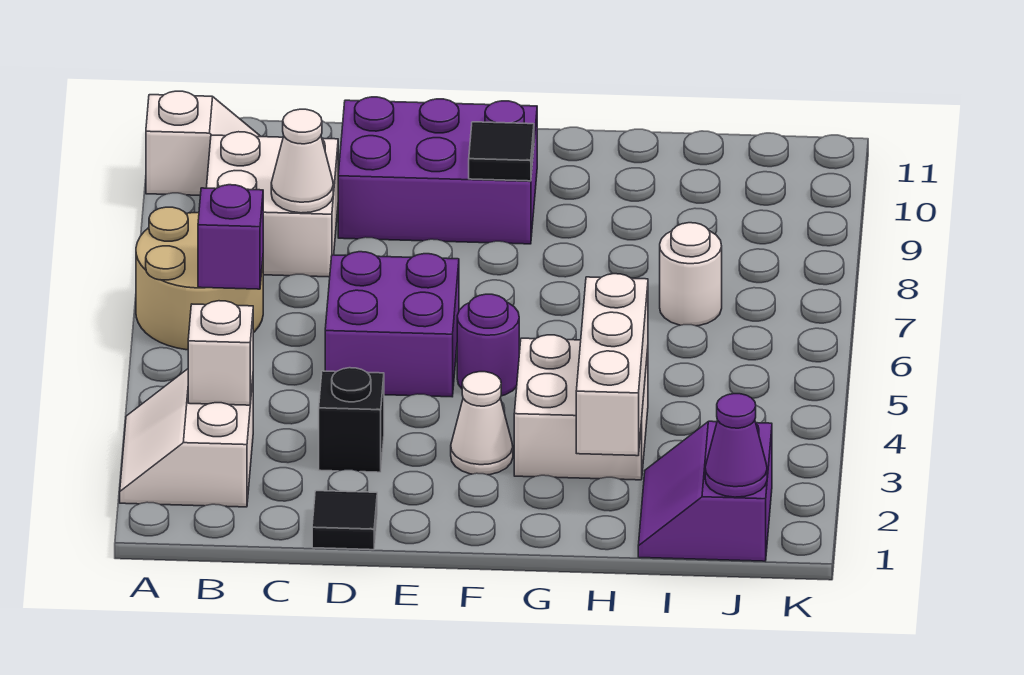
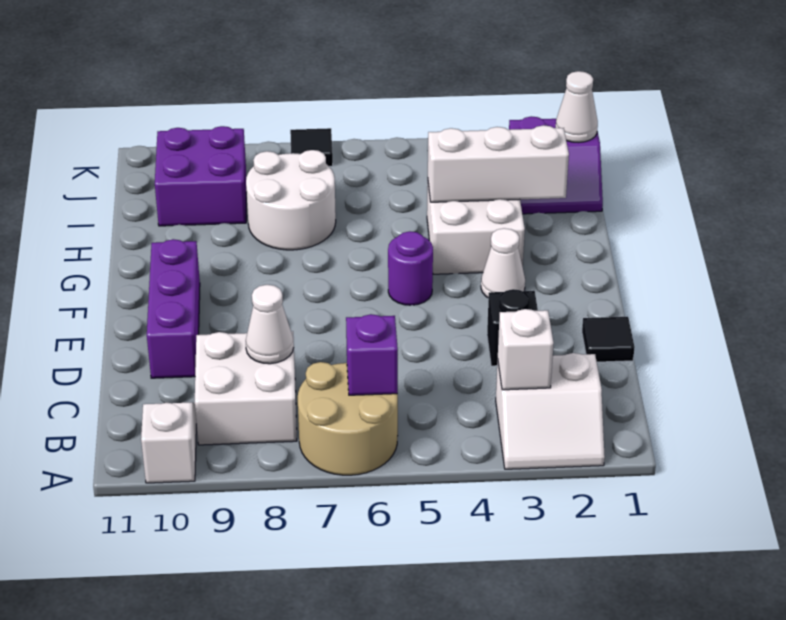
purple 2x2 brick [325,252,459,397] -> purple 2x2 brick moved to [155,126,246,226]
purple 2x3 brick [338,97,537,244] -> purple 1x3 brick [147,239,200,378]
black 1x1 tile [469,122,534,181] -> black 1x1 tile moved to [290,128,333,166]
white 1x1 round brick [660,223,722,326] -> white 2x2 round brick [246,150,336,250]
purple 1x1 cone [705,394,767,497] -> white 1x1 cone [556,71,598,142]

